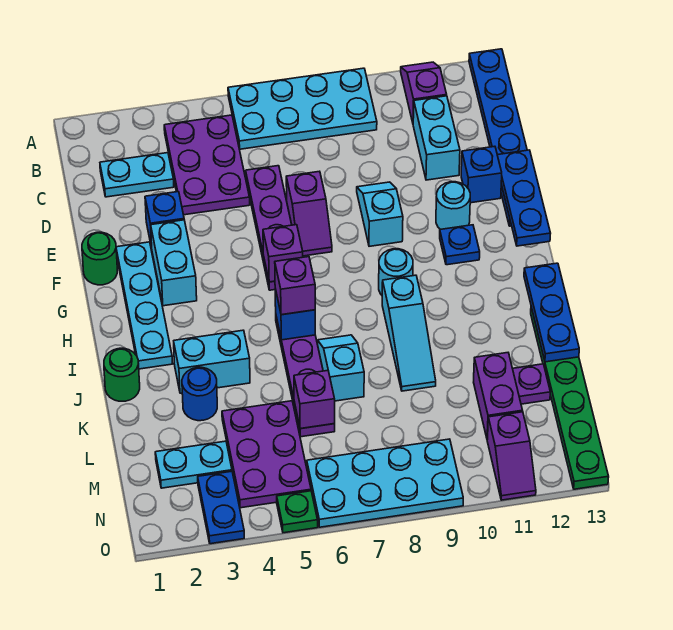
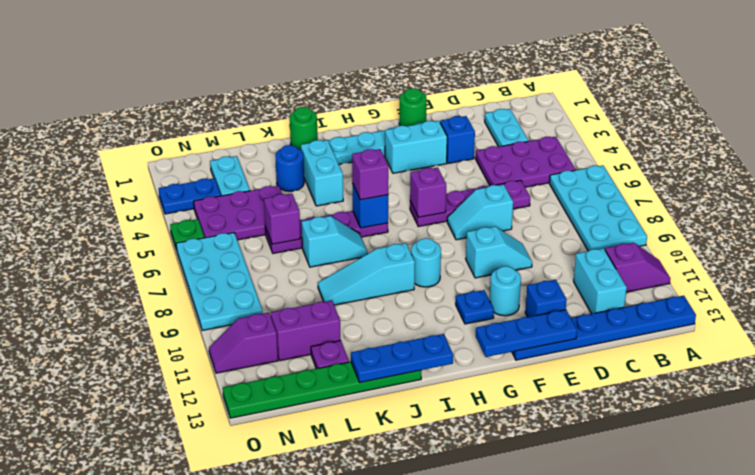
cyan 1x2 brick [413,96,460,180] -> cyan 1x2 brick turned to [574,248,627,314]
purple 1x2 slope [286,171,332,256] -> cyan 1x2 slope [447,184,513,240]

